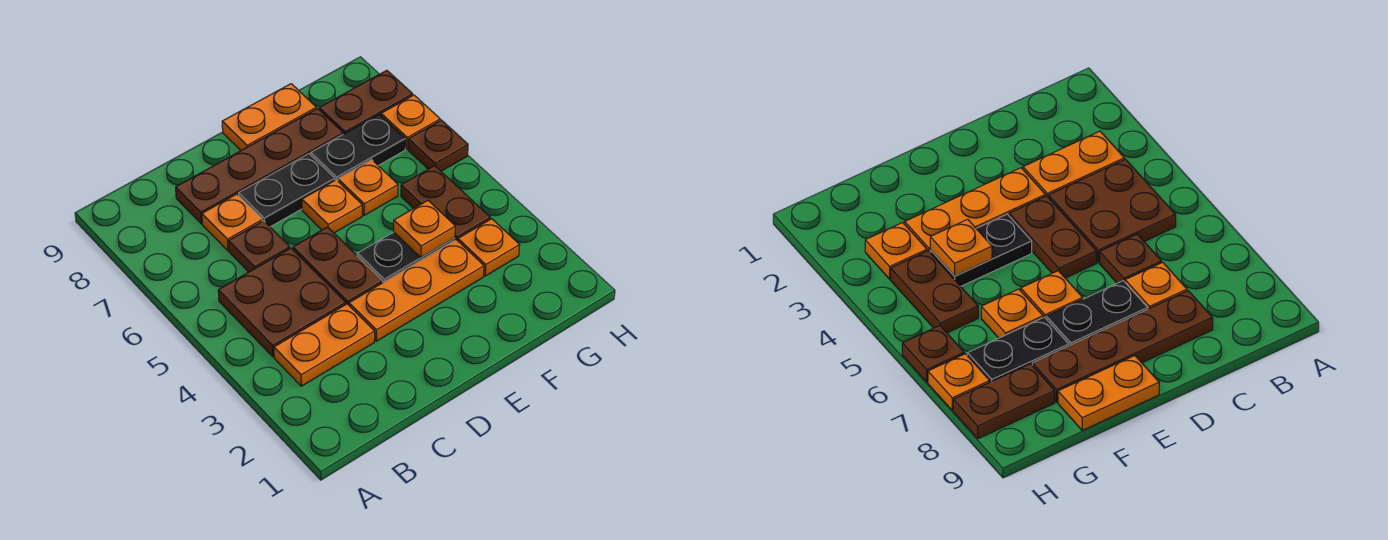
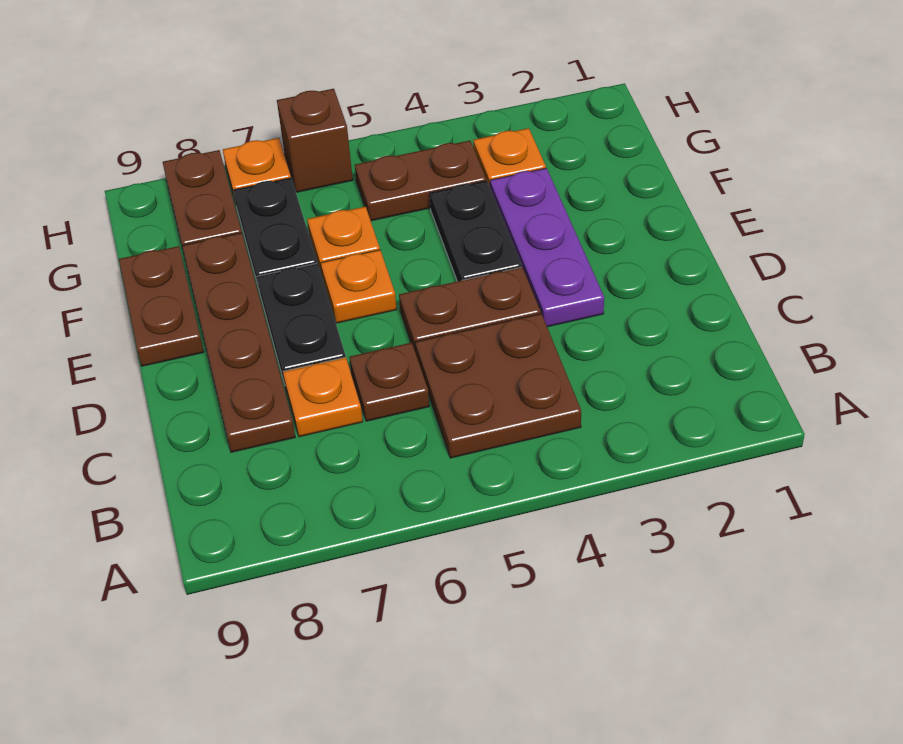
orange 1x2 plate [274,304,375,386] -> none
orange 1x3 plate [349,240,484,341] -> purple 1x3 plate [490,168,604,327]
orange 1x2 plate [222,84,316,150] -> brown 1x2 plate [119,246,204,366]
orange 1x1 plate [394,201,455,258] -> none
brown 1x1 plate [408,120,468,171] -> brown 1x1 brick [277,89,353,192]

